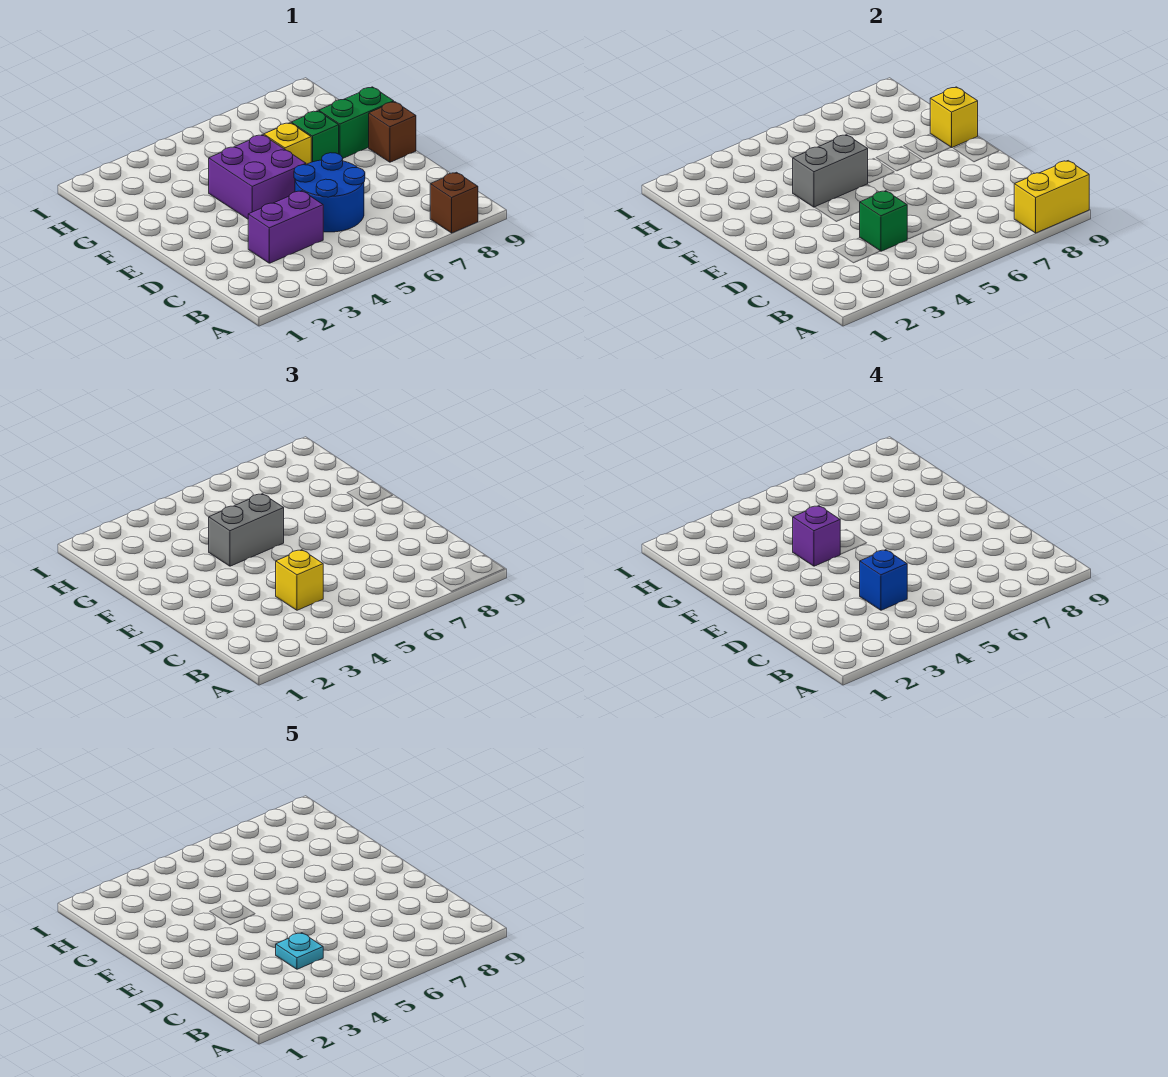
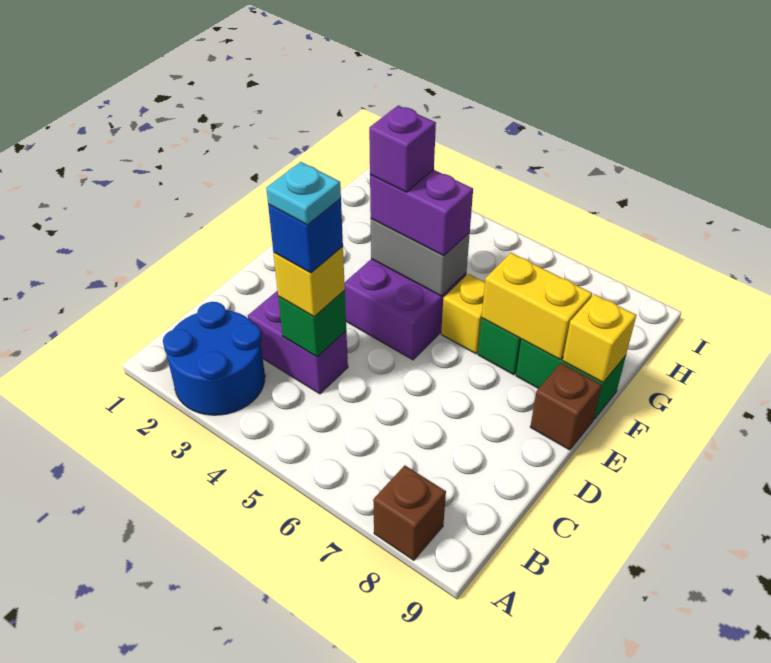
yellow 1x2 brick [1014,161,1089,233] -> yellow 1x2 brick moved to [482,253,592,359]
blue 2x2 round brick [294,153,365,232] -> blue 2x2 round brick moved to [163,302,265,415]
grey 1x2 brick [209,494,284,566] -> purple 1x2 brick [370,170,473,256]

